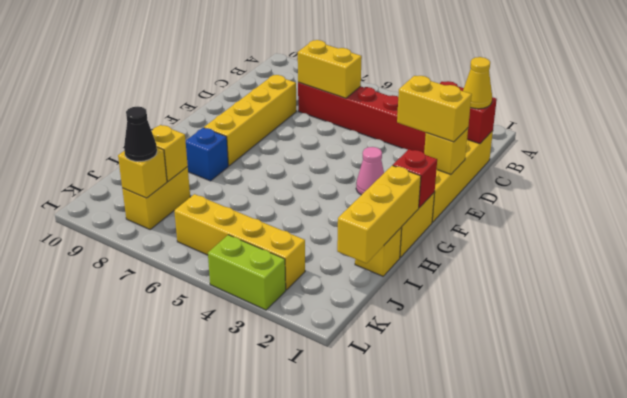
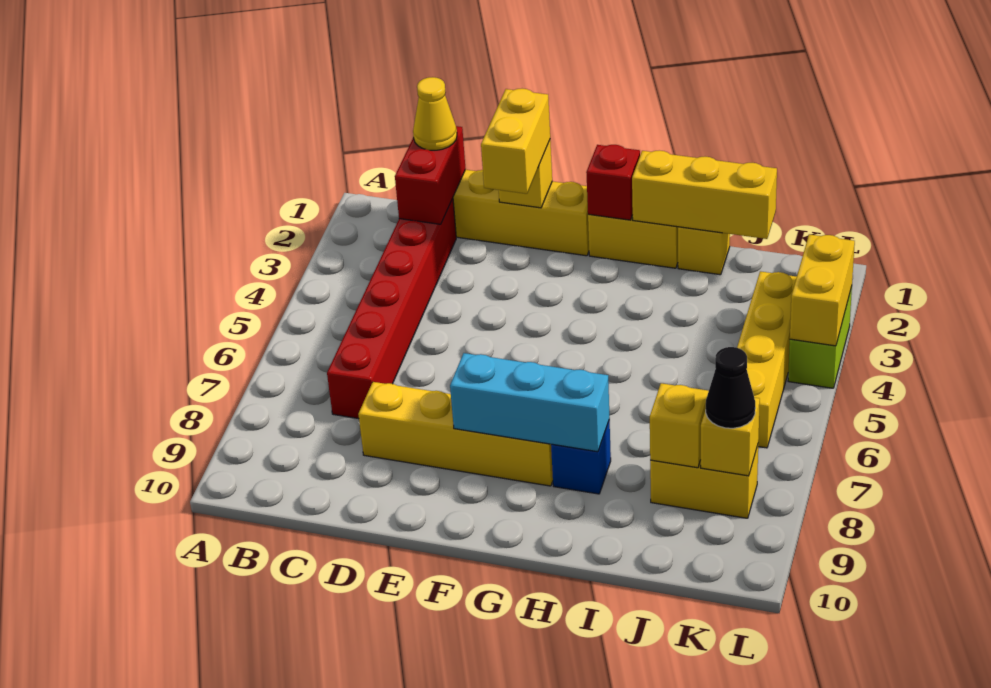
yellow 1x2 brick [298,40,362,98] -> yellow 1x2 brick moved to [790,234,855,346]
pink 1x1 cone [356,147,384,195] -> none
none -> cyan 1x3 brick [450,353,610,452]

